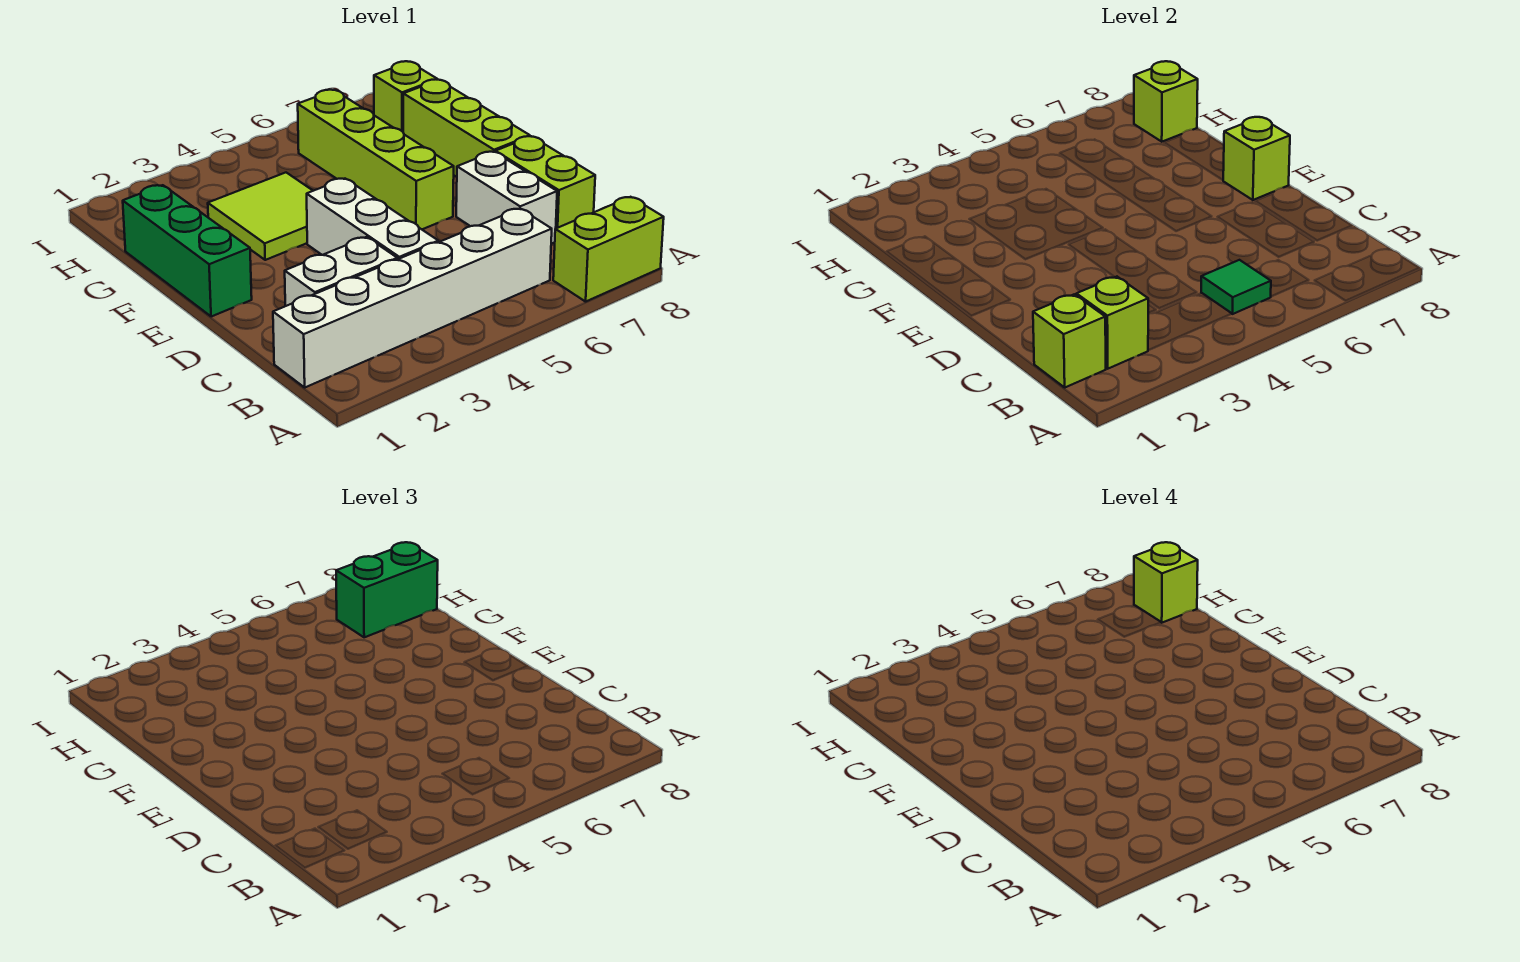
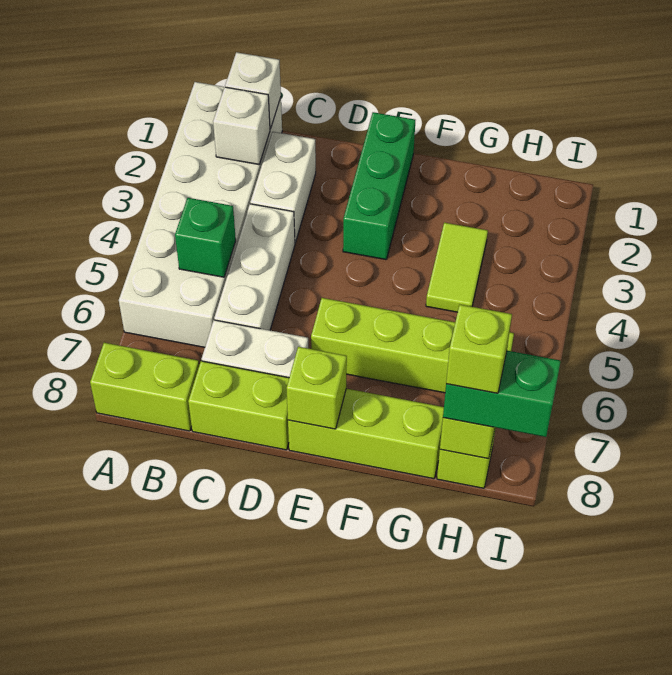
lime 1x2 brick [553,197,664,302] -> lime 1x2 brick turned to [90,343,199,431]
white 1x6 brick [273,208,552,387] -> white 2x6 brick [119,82,282,347]
lime 1x1 brick [1033,294,1106,387] -> white 1x1 brick [225,52,281,129]
lime 1x1 brick [1076,277,1148,369] -> white 1x1 brick [213,87,270,165]
green 1x1 tile [1201,260,1271,314] -> green 1x1 brick [175,198,236,277]
white 1x3 brick [307,179,438,259] -> white 1x3 brick turned to [214,204,295,330]
green 1x3 brick [123,185,252,317] -> green 1x3 brick turned to [343,112,415,260]
lime 2x2 tile [208,173,313,260] -> lime 1x2 tile [426,223,488,312]
green 1x2 brick [336,542,438,637] -> green 1x2 brick turned to [443,351,561,437]

